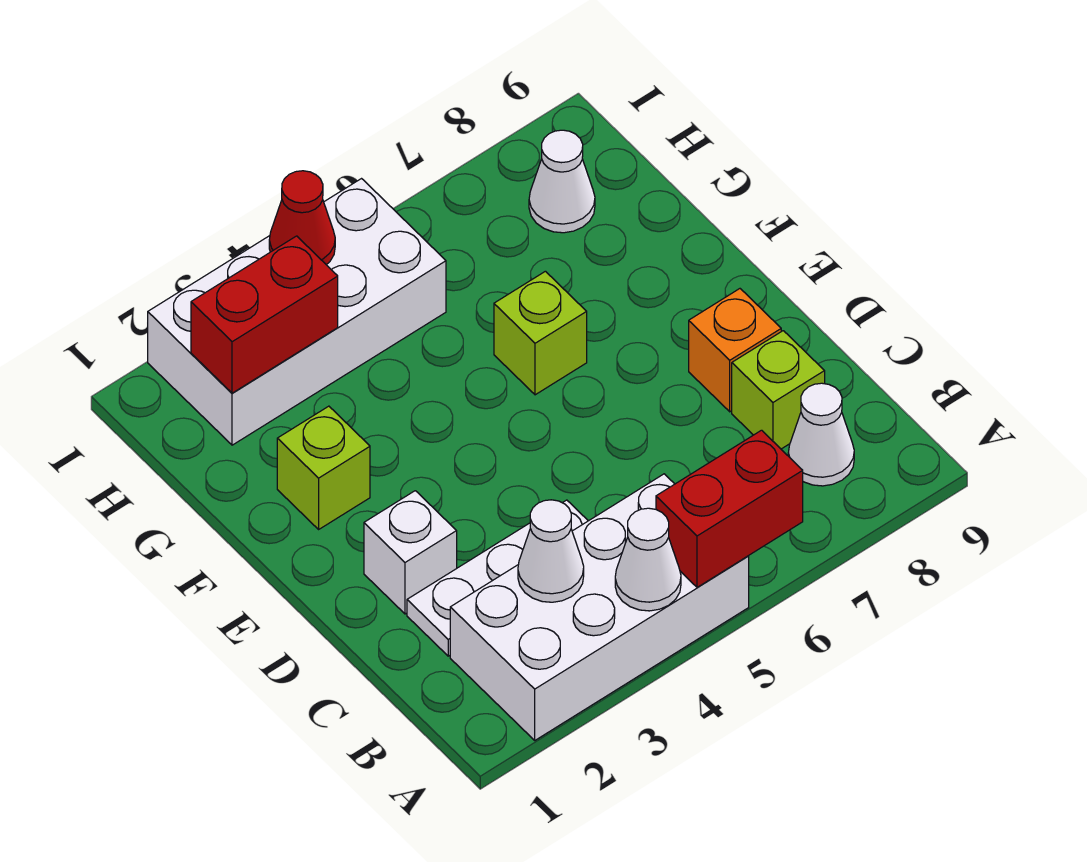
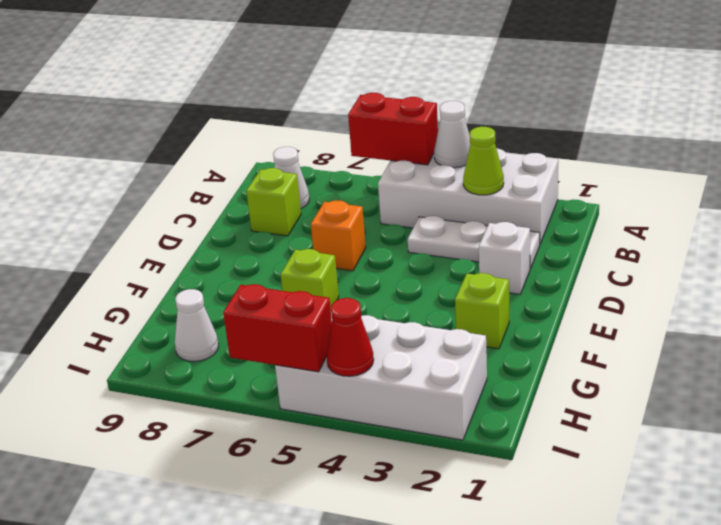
white 1x1 cone [518,500,584,602] -> lime 1x1 cone [463,127,504,195]
orange 1x1 brick [689,289,781,412] -> orange 1x1 brick moved to [311,201,366,271]
red 1x2 brick [191,236,338,393] -> red 1x2 brick moved to [223,284,332,372]

